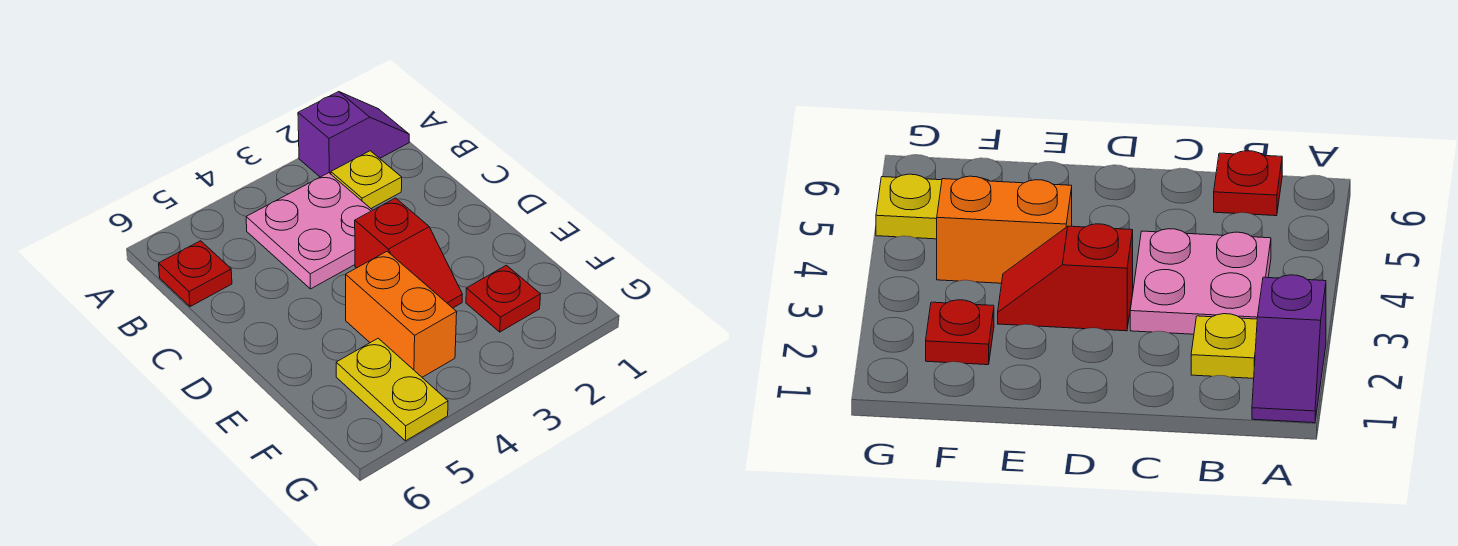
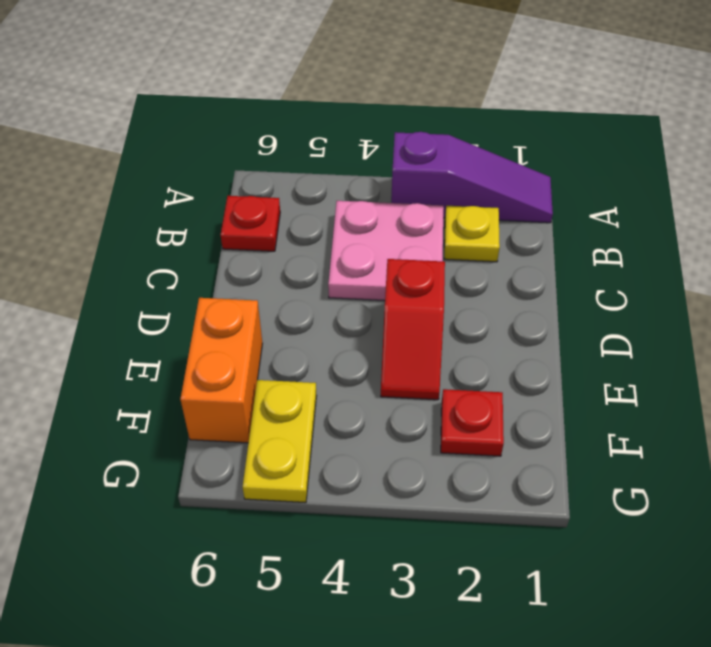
purple 1x2 slope [298,92,409,177] -> purple 1x3 slope [391,132,553,223]
orange 1x2 brick [346,251,457,377] -> orange 1x2 brick moved to [180,298,262,443]

